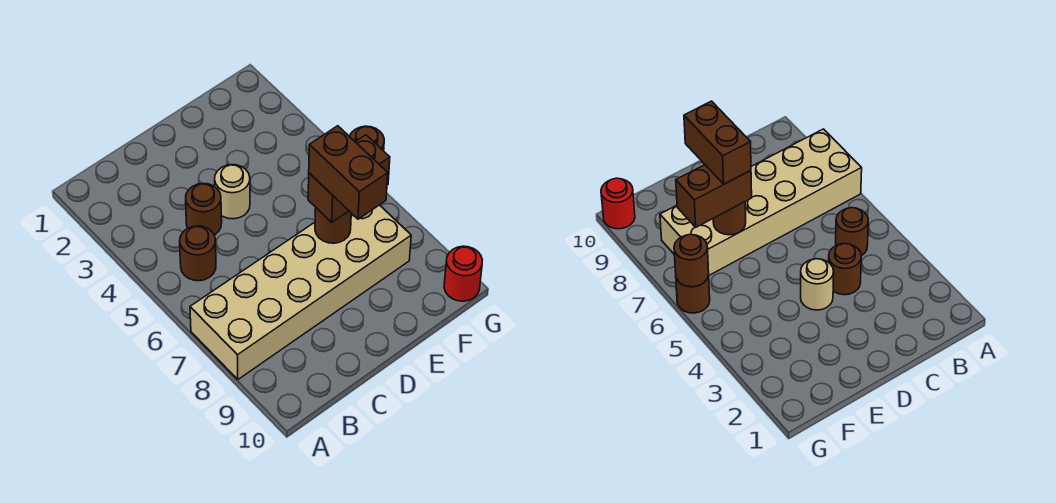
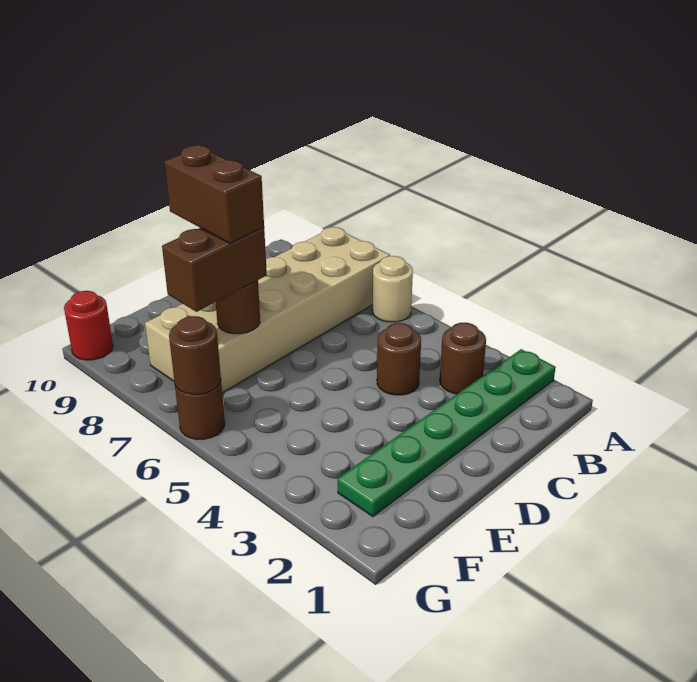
none -> green 1x6 plate [338,349,556,517]
brown 1x1 round brick [180,226,216,281] -> brown 1x1 round brick moved to [440,323,486,394]
tan 1x1 round brick [215,165,250,219] -> tan 1x1 round brick moved to [372,256,413,322]

